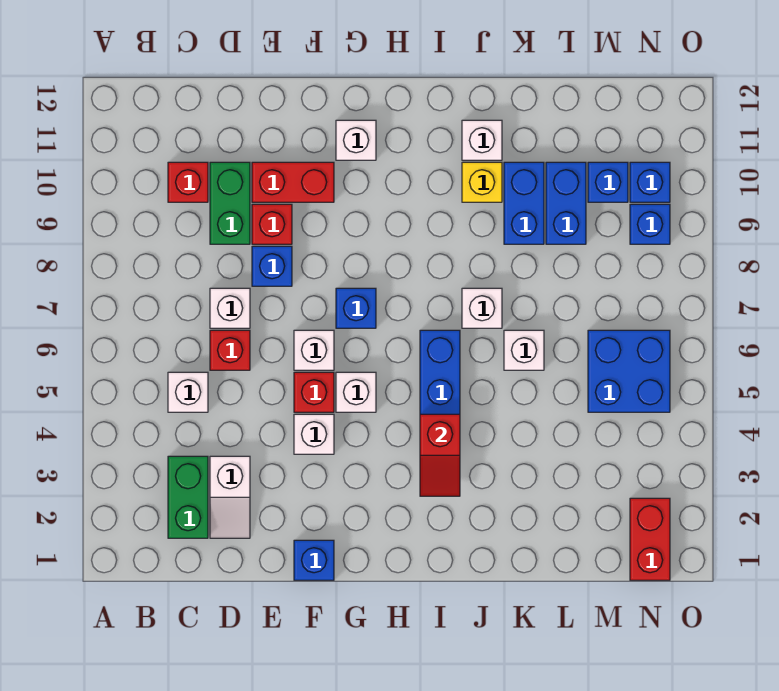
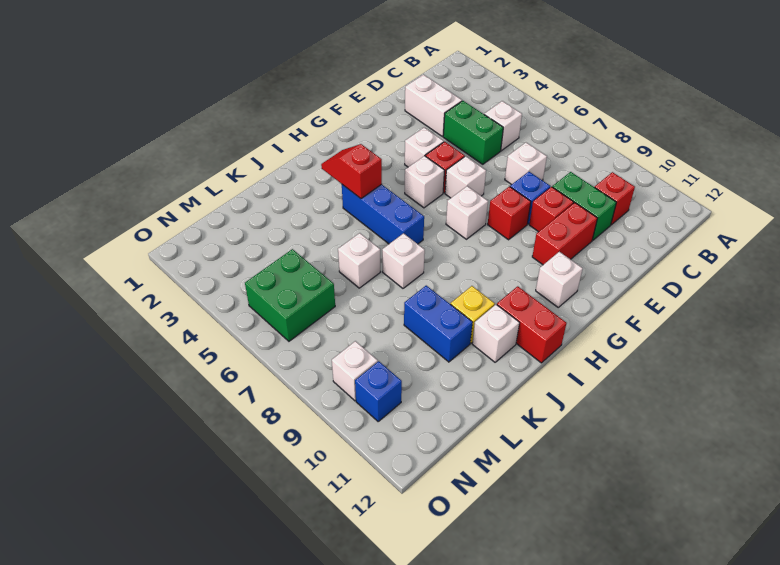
green 1x2 brick [168,456,208,538] -> green 1x2 brick moved to [443,101,503,164]
white 1x2 slope [210,456,250,538] -> white 1x2 brick [405,75,462,136]
red 1x1 brick [210,330,250,370] -> red 1x1 brick moved to [488,186,531,240]
blue 1x1 brick [294,540,334,580] -> none
blue 1x1 brick [336,288,376,328] -> white 1x1 brick [446,186,488,239]
blue 1x2 brick [546,162,586,244] -> none
blue 2x2 brick [588,330,670,412] -> green 2x2 brick [245,249,335,341]
blue 1x1 brick [588,162,628,202] -> none
red 1x2 brick [630,498,670,580] -> red 1x2 brick moved to [497,286,567,363]
blue 1x1 brick [630,204,670,244] -> white 1x1 brick [332,341,378,401]

